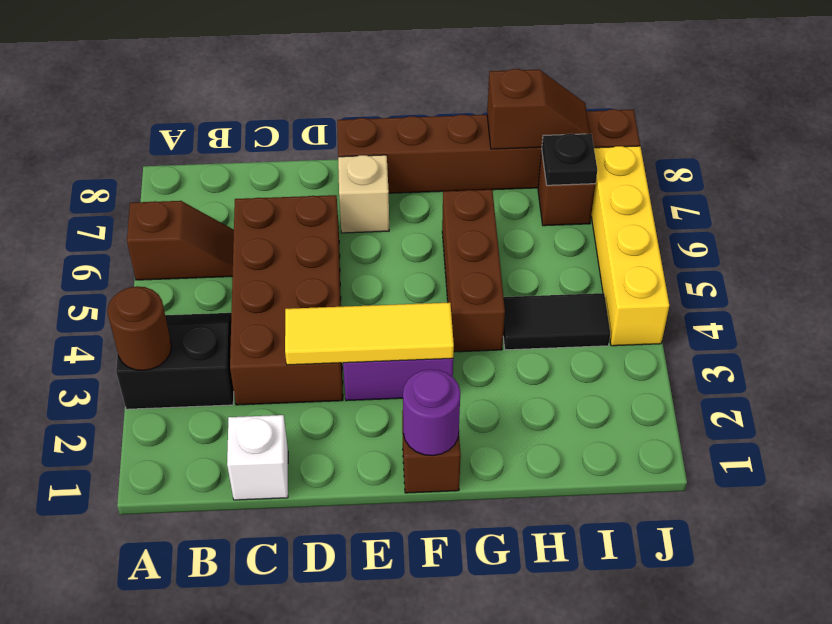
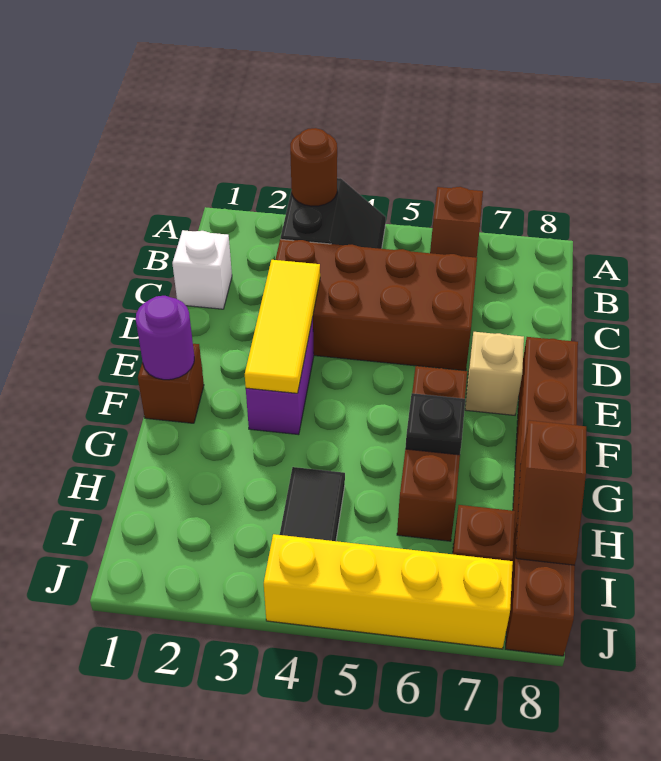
brown 1x3 brick [442,190,505,352] -> brown 1x3 brick turned to [397,366,467,541]
black 1x1 plate [542,134,597,185] -> black 1x1 plate moved to [405,393,465,455]

